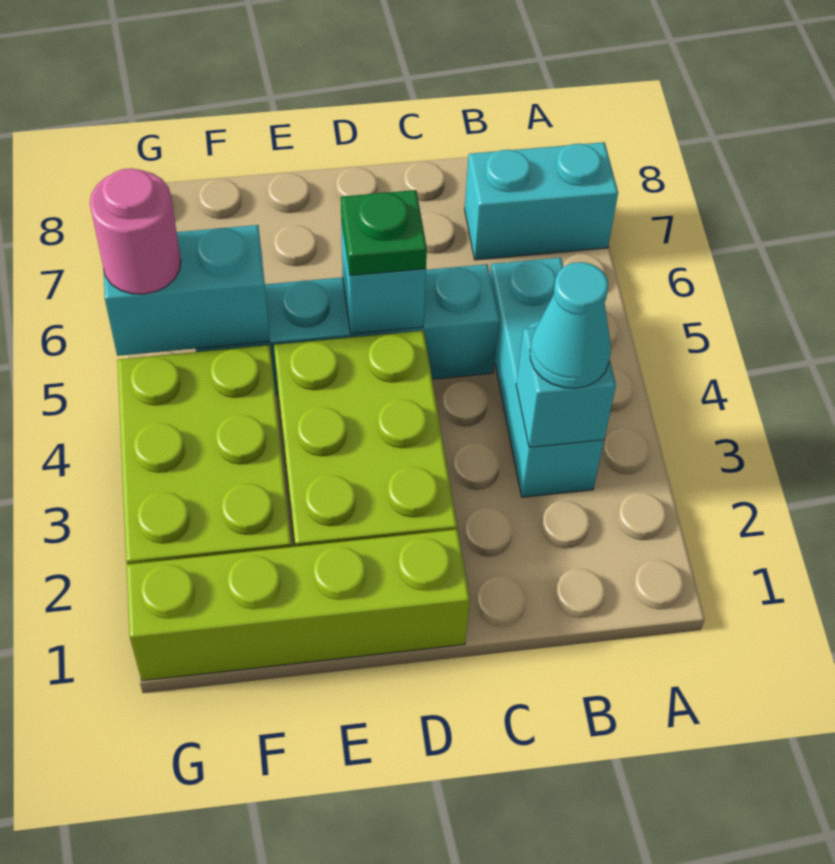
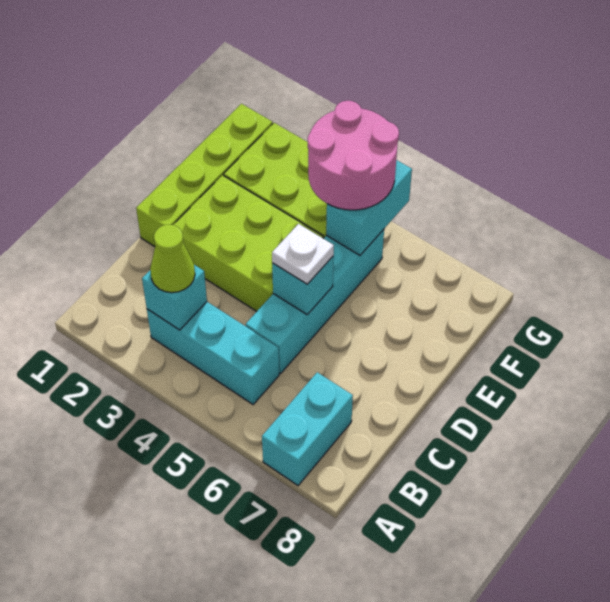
cyan 1x1 cone [530,262,611,388] -> lime 1x1 cone [150,225,195,293]
green 1x1 plate [341,190,427,276] -> white 1x1 plate [272,224,334,284]
pink 1x1 round brick [90,168,181,294] -> pink 2x2 round brick [308,101,399,210]

